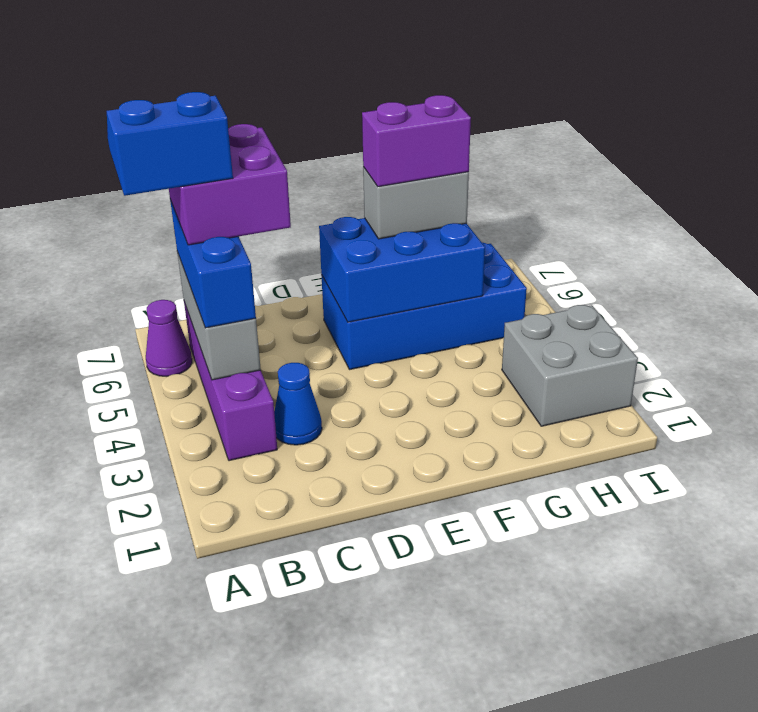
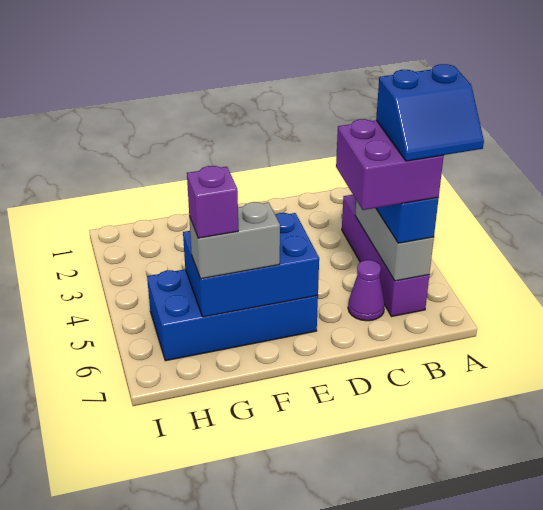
purple 1x1 cone [146,300,192,377] -> purple 1x1 cone moved to [348,260,385,321]
blue 1x1 cone [274,363,322,445] -> none
purple 1x2 brick [362,95,471,187] -> purple 1x1 brick [187,166,238,238]
grey 2x2 brick [502,305,638,426] -> none

